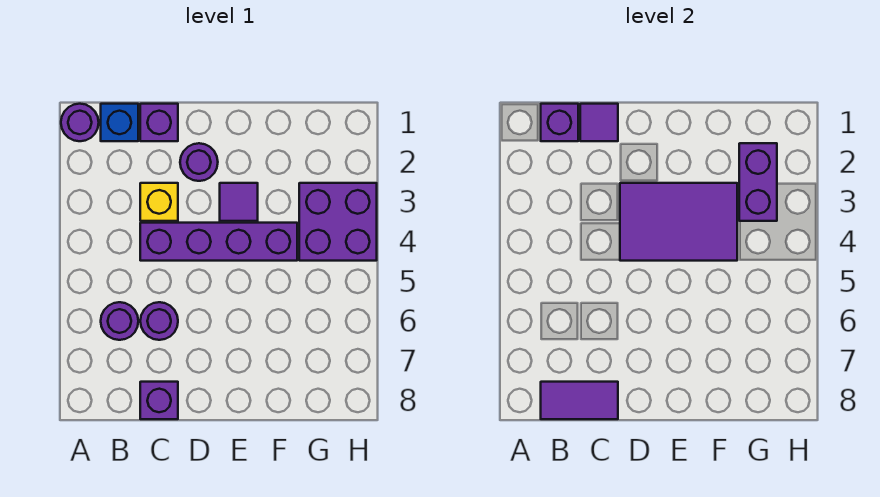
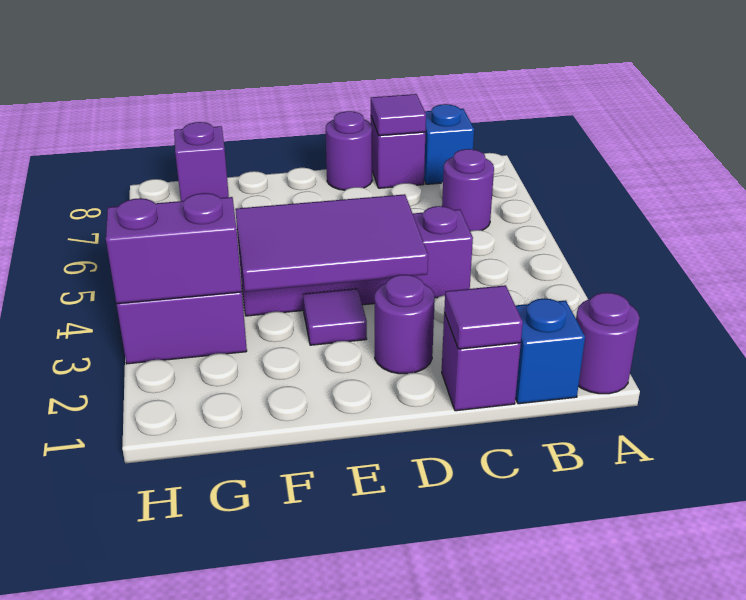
purple 1x1 brick [541,104,578,141] -> purple 1x1 brick moved to [174,122,229,201]
none -> blue 1x1 brick [424,104,474,184]
purple 1x2 tile [541,382,618,419] -> purple 1x1 tile [371,94,426,135]
yellow 1x1 brick [140,183,178,221] -> none
purple 1x1 round brick [140,302,178,340] -> purple 1x1 round brick moved to [326,111,372,190]
purple 1x2 brick [739,143,777,221] -> purple 1x2 brick turned to [106,193,242,304]

